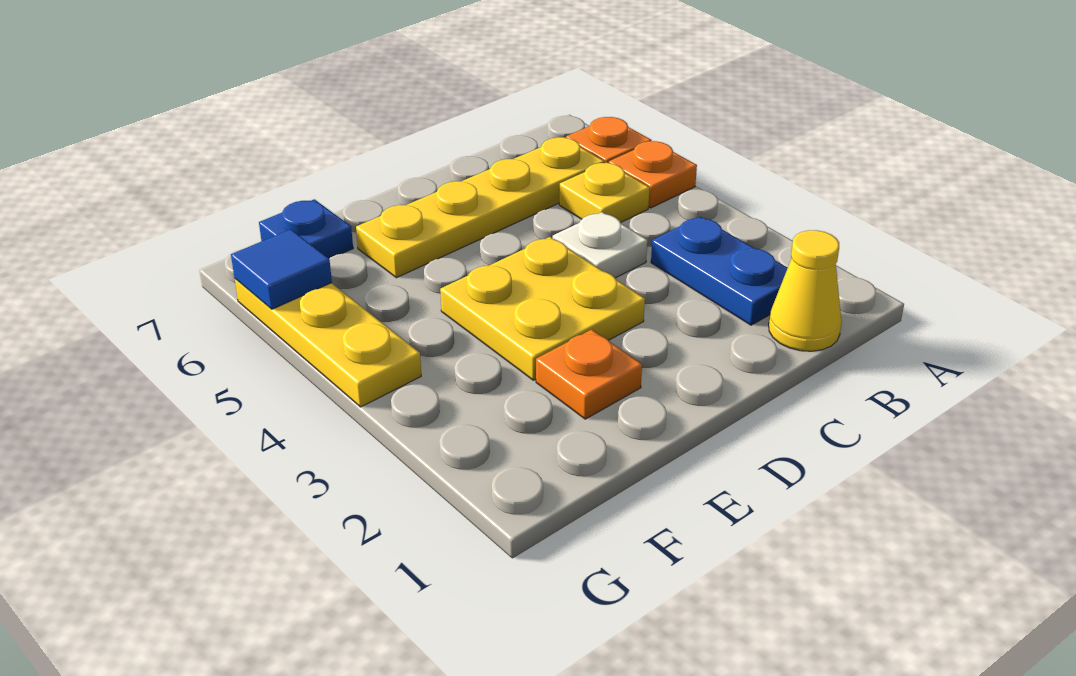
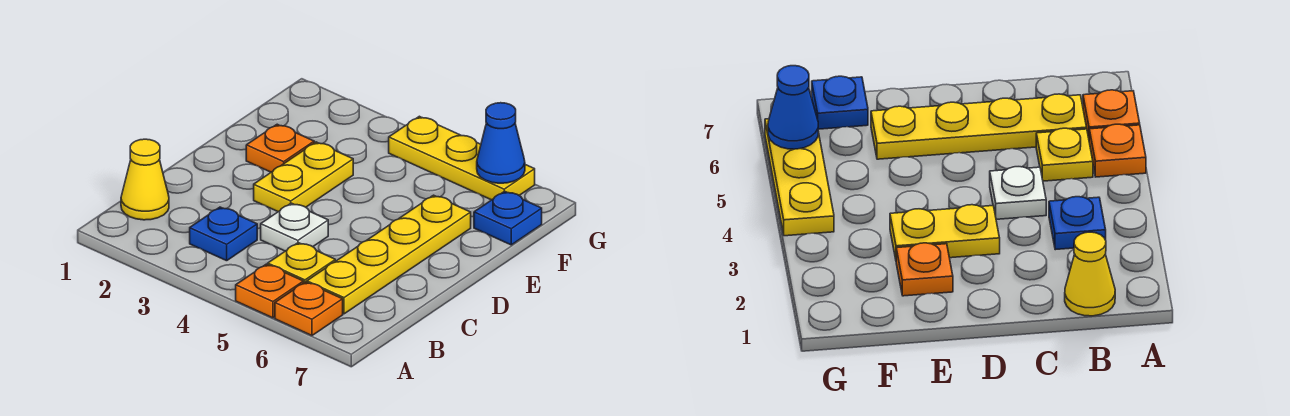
blue 1x2 plate [651,217,788,325] -> blue 1x1 plate [190,207,257,261]
yellow 2x2 plate [440,237,645,380] -> yellow 1x2 plate [254,142,353,212]
blue 1x1 tile [231,229,332,309] -> blue 1x1 cone [477,103,525,183]

